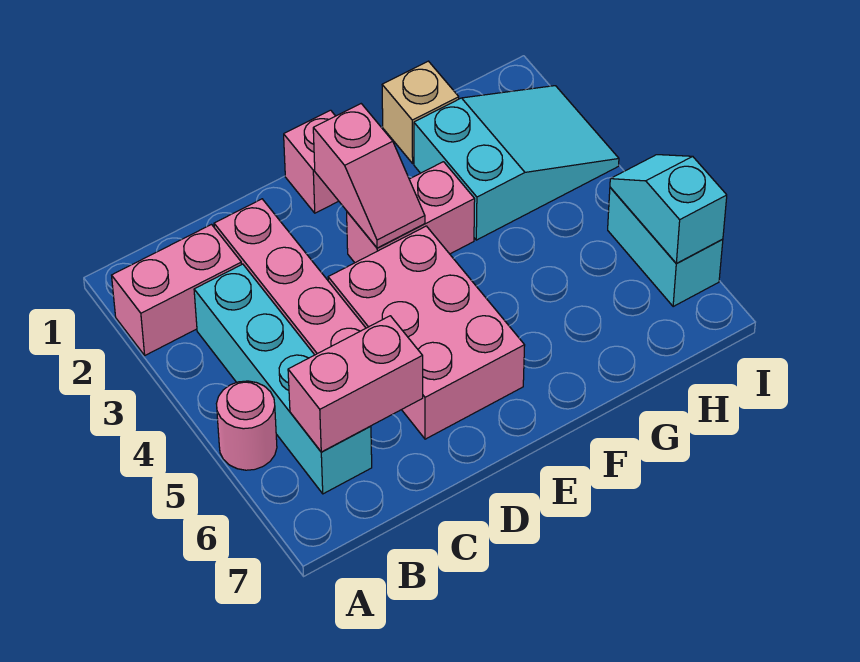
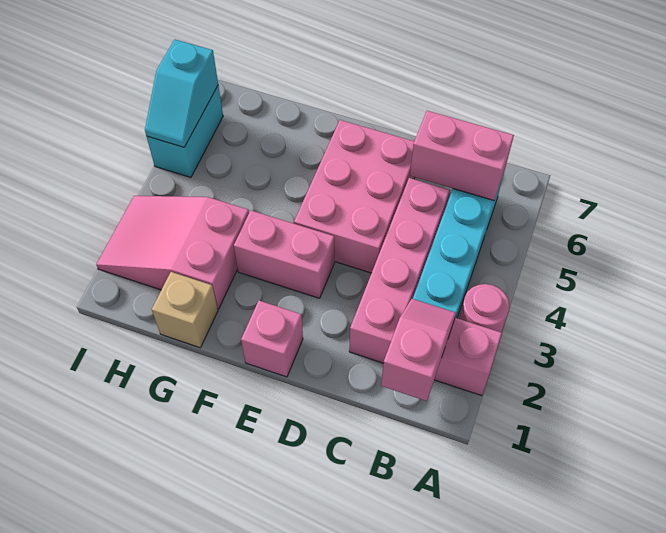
pink 1x1 round brick [216,381,277,470] -> pink 1x1 round brick moved to [459,284,509,332]
pink 1x2 slope [313,104,425,248] -> pink 1x2 slope moved to [381,299,456,401]
cyan 2x3 slope [414,86,619,240] -> pink 2x3 slope [96,196,249,309]

